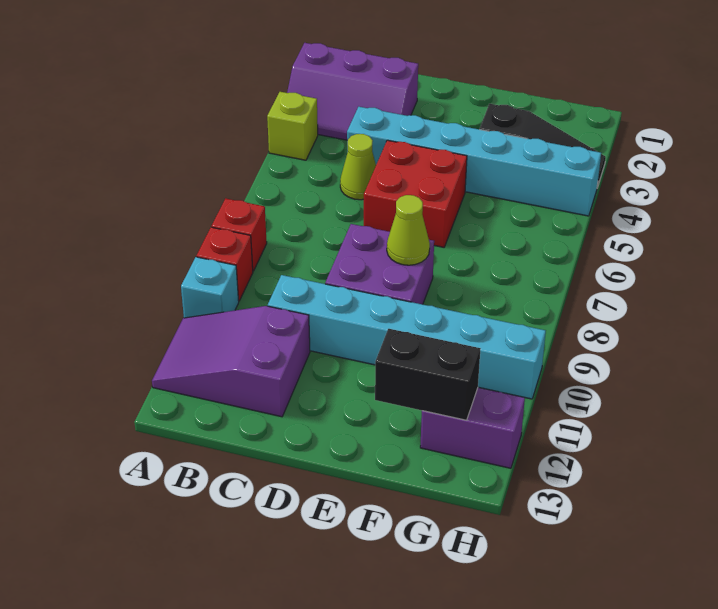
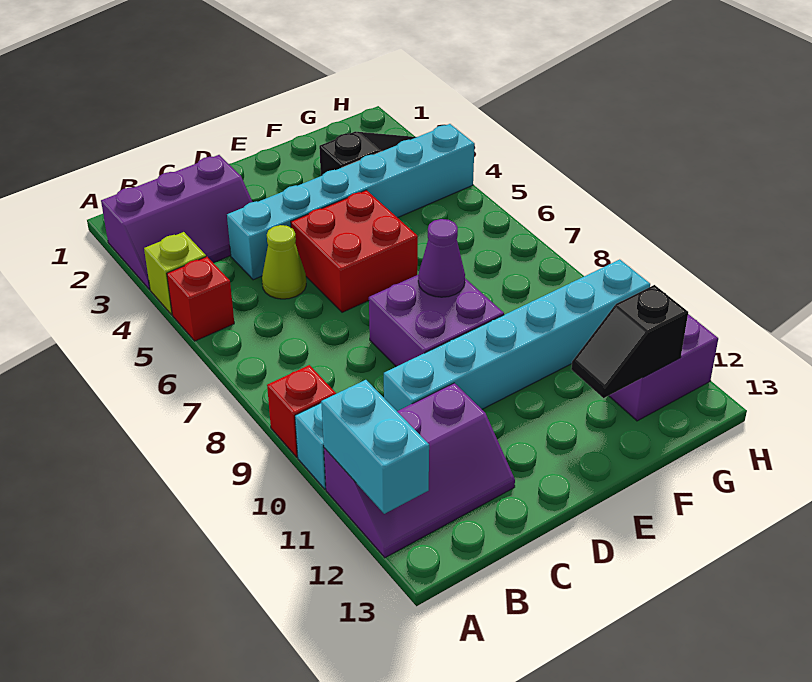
red 1x1 brick [212,198,267,271] -> red 1x1 brick moved to [167,257,234,341]
purple 2x3 slope [152,306,310,417] -> purple 2x3 slope turned to [324,383,515,558]
none -> cyan 1x2 brick [321,380,429,514]
lime 1x1 cone [387,195,430,265] -> purple 1x1 cone [418,219,465,297]
black 1x2 brick [375,329,481,420] -> black 1x2 slope [571,285,688,398]

